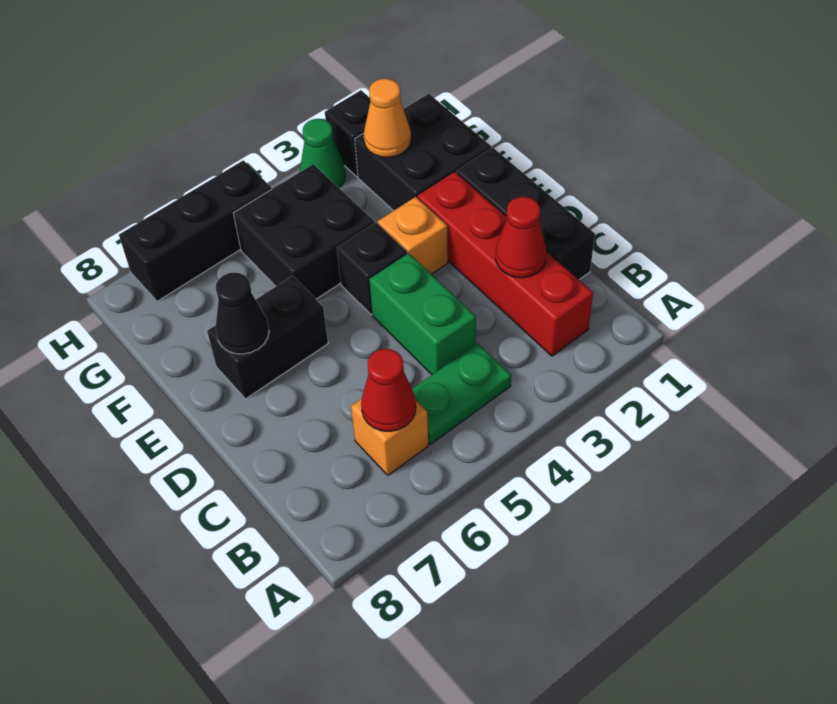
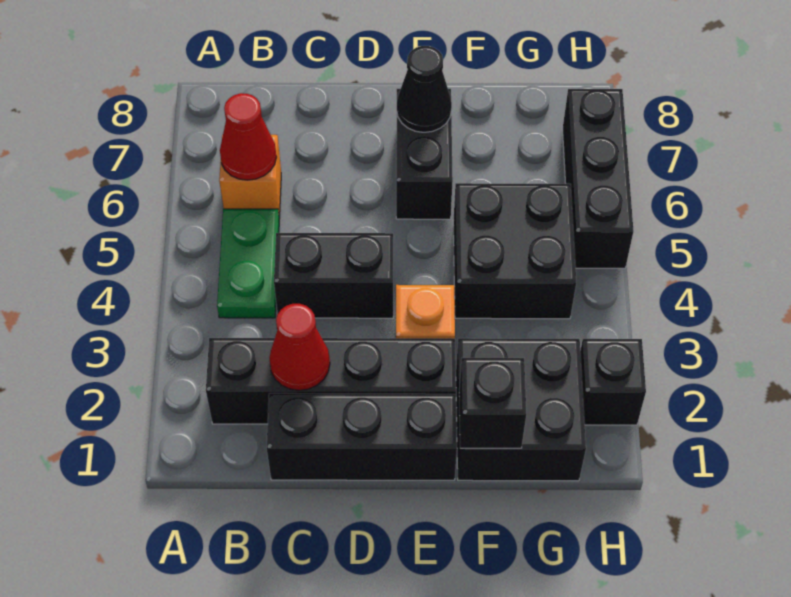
red 1x4 brick [418,172,593,356] -> black 1x4 brick [206,338,456,424]
green 1x2 brick [369,253,476,374] -> black 1x2 brick [274,233,393,318]
black 1x1 brick [337,223,407,315] -> black 1x1 brick moved to [459,358,526,448]
orange 1x1 cone [364,79,411,157] -> none
green 1x1 cone [300,119,346,188] -> none

